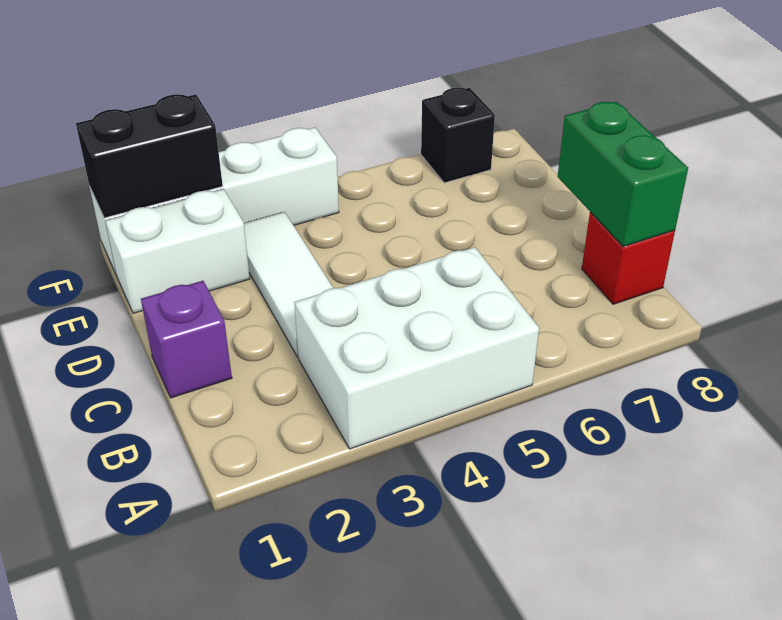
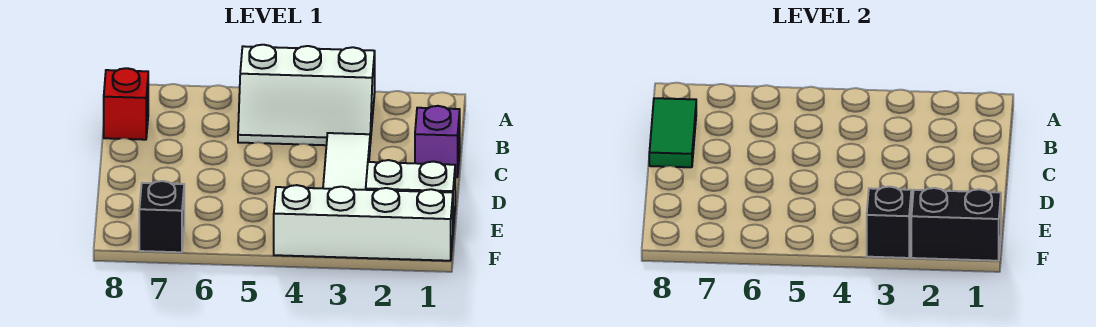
white 2x3 brick [294,247,539,449] -> white 2x3 slope [238,45,375,145]
green 1x2 brick [558,102,688,246] -> green 1x2 tile [649,98,696,167]
none -> black 1x1 brick [867,187,911,258]

